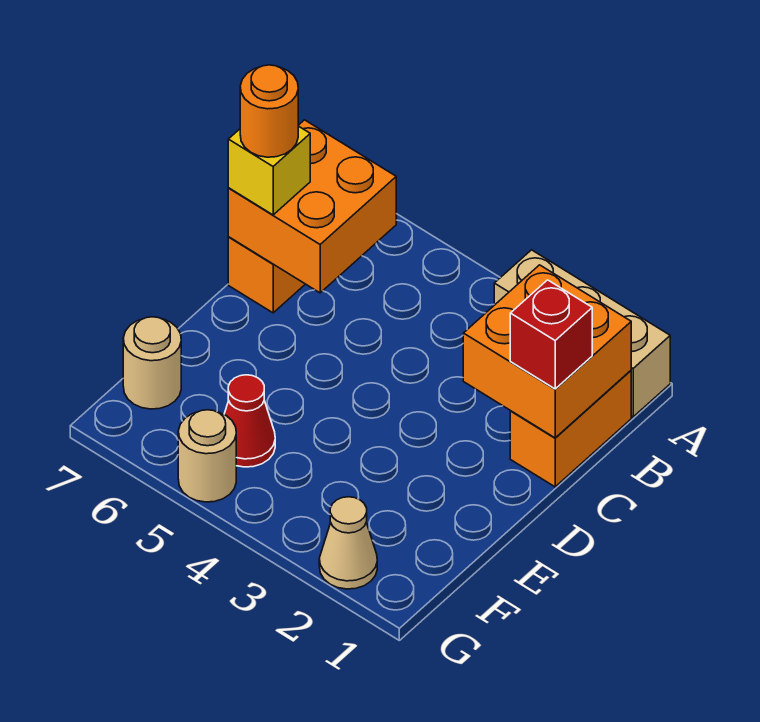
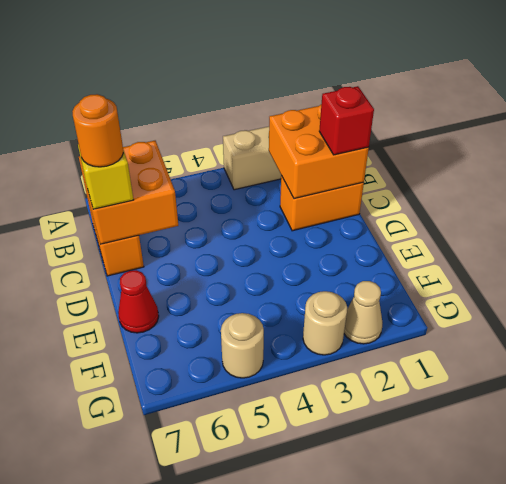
orange 1x2 brick [510,371,631,487] -> orange 1x2 brick turned to [280,176,364,231]
red 1x1 cone [224,375,275,467] -> red 1x1 cone moved to [118,270,159,333]
tan 1x1 round brick [123,317,181,409] -> tan 1x1 round brick moved to [303,291,347,355]

